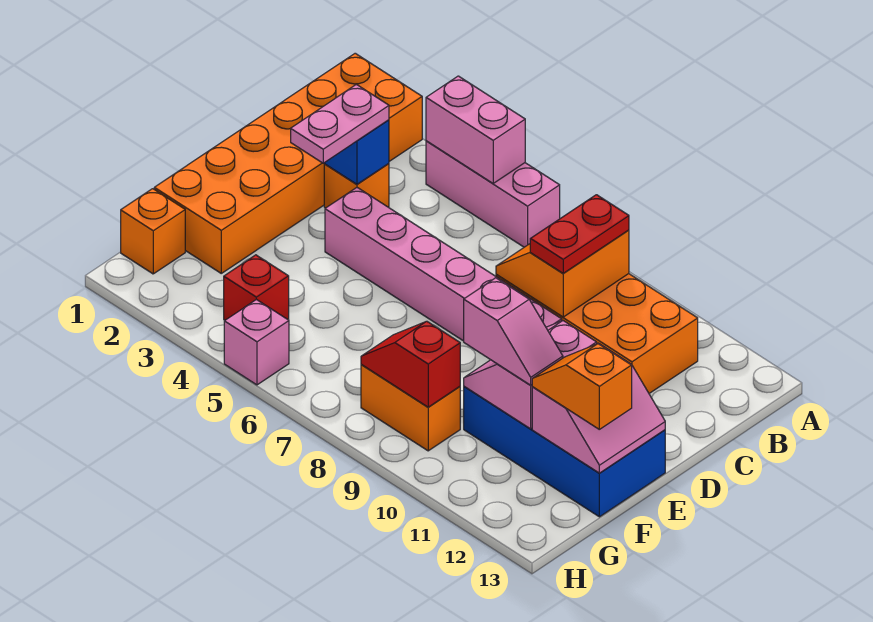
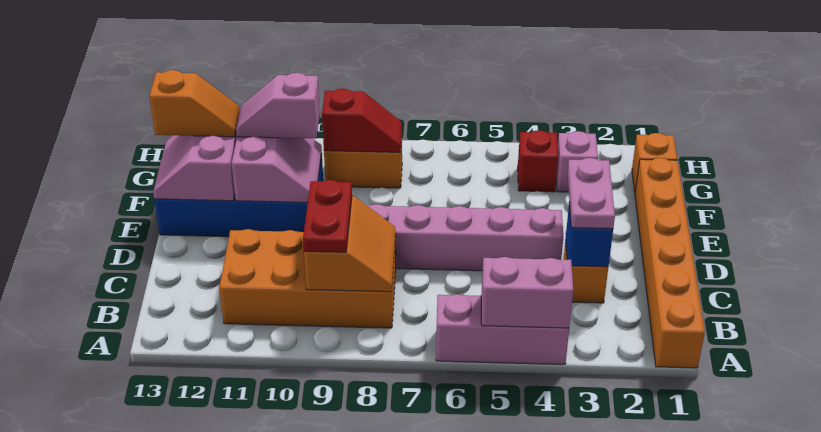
orange 2x6 brick [154,53,422,273] -> orange 1x6 brick [635,158,705,368]
pink 1x1 brick [224,299,289,385] -> pink 1x1 brick moved to [556,131,598,192]

